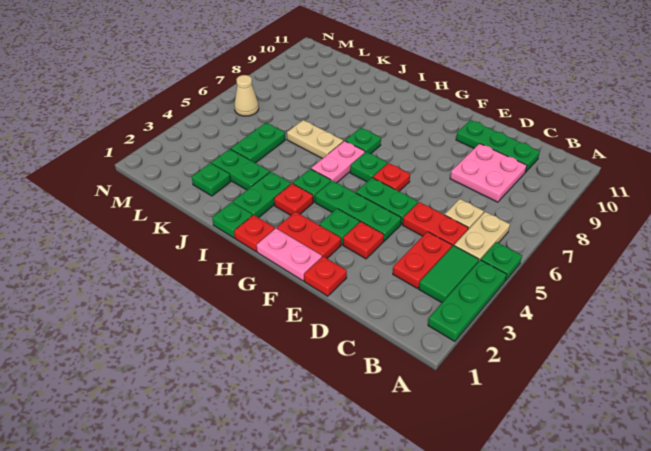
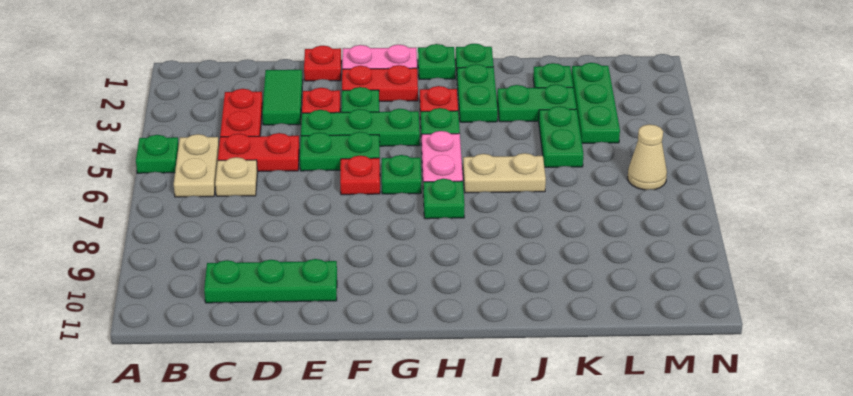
green 1x3 plate [428,260,507,341] -> green 1x3 plate moved to [571,63,620,143]
green 1x2 tile [419,246,479,303] -> green 1x2 tile moved to [262,70,303,125]
pink 2x2 plate [450,144,527,202] -> none
red 1x1 plate [234,215,275,252] -> green 1x1 plate [418,44,455,79]

